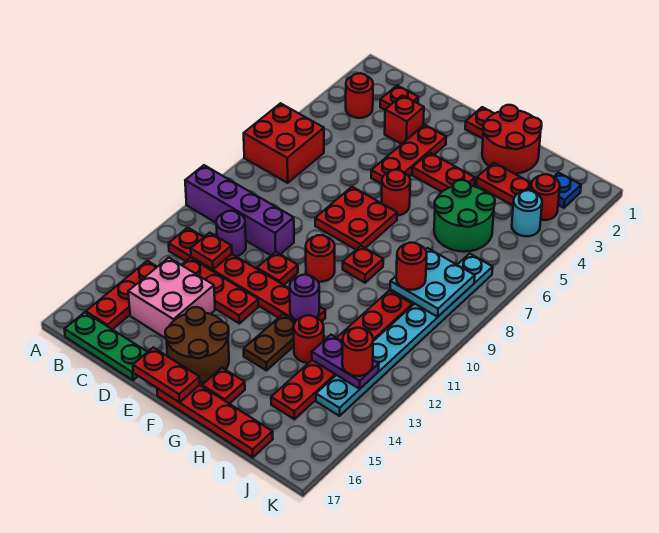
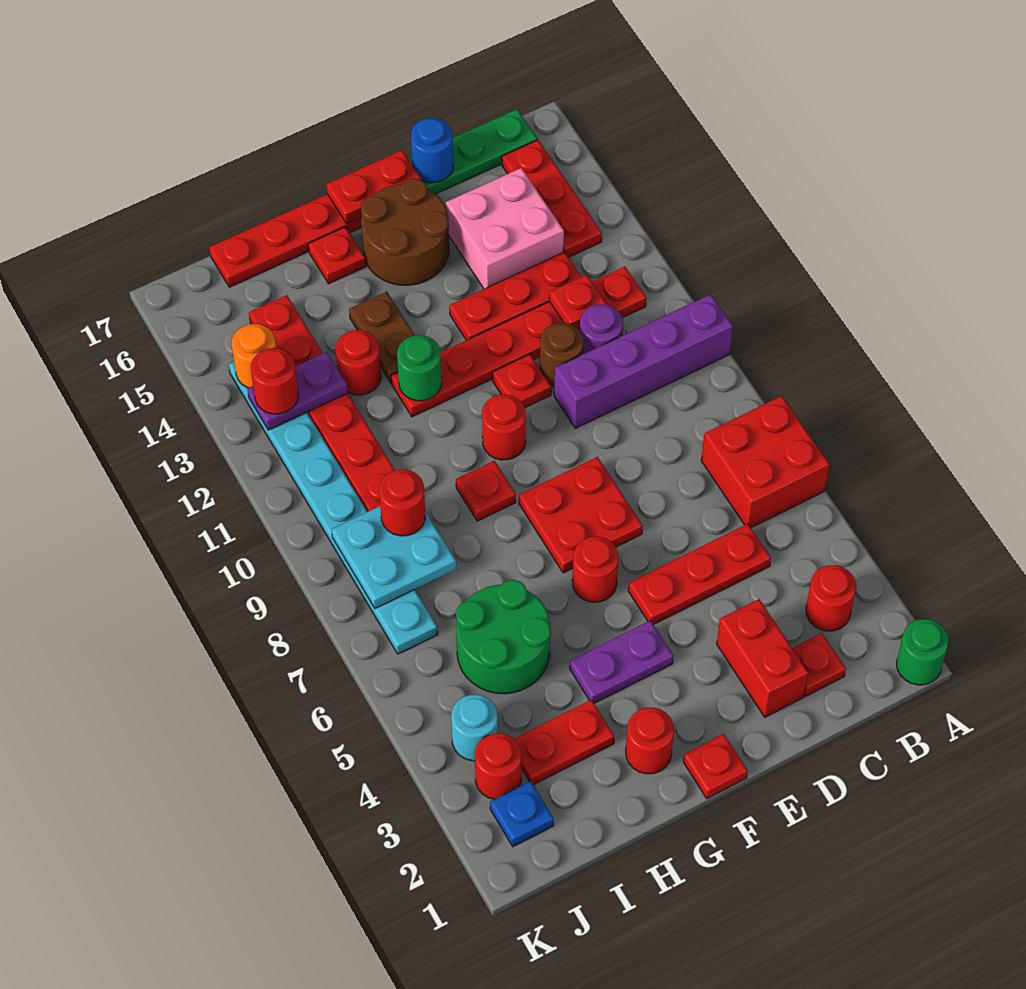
none -> green 1x1 round brick [896,619,949,685]
red 1x1 brick [385,95,424,144] -> red 1x2 brick [717,599,808,717]
none -> brown 1x1 round brick [540,323,584,387]
none -> blue 1x1 round brick [411,118,453,183]
red 1x3 plate [371,125,446,184] -> red 1x3 plate turned to [628,524,771,625]
red 1x2 plate [412,153,475,192] -> purple 1x2 plate [570,621,673,703]
red 2x2 round brick [482,105,542,174] -> red 1x1 round brick [626,708,674,774]
purple 1x1 round brick [290,275,319,320] -> green 1x1 round brick [397,335,442,401]
none -> orange 1x1 round brick [232,324,276,388]

